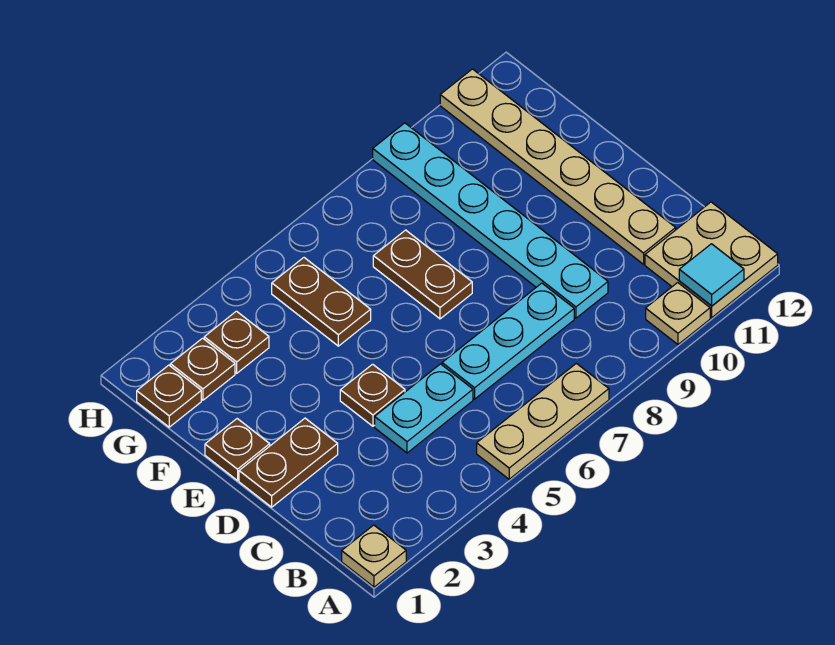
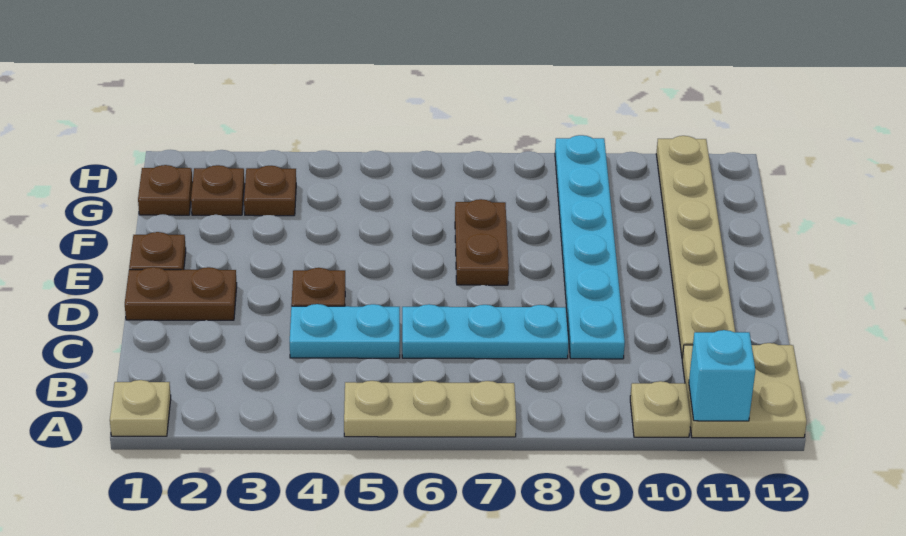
cyan 1x1 tile [679,244,744,306] -> cyan 1x1 brick [689,330,755,421]
brown 1x2 plate [272,258,371,346] -> none

